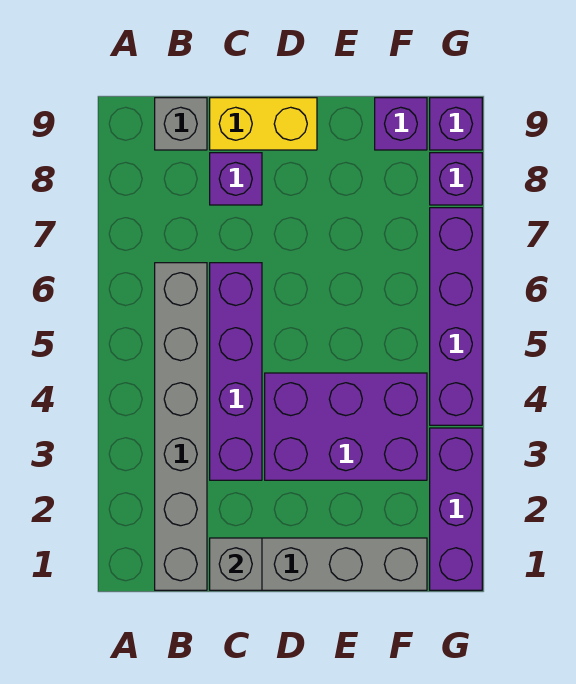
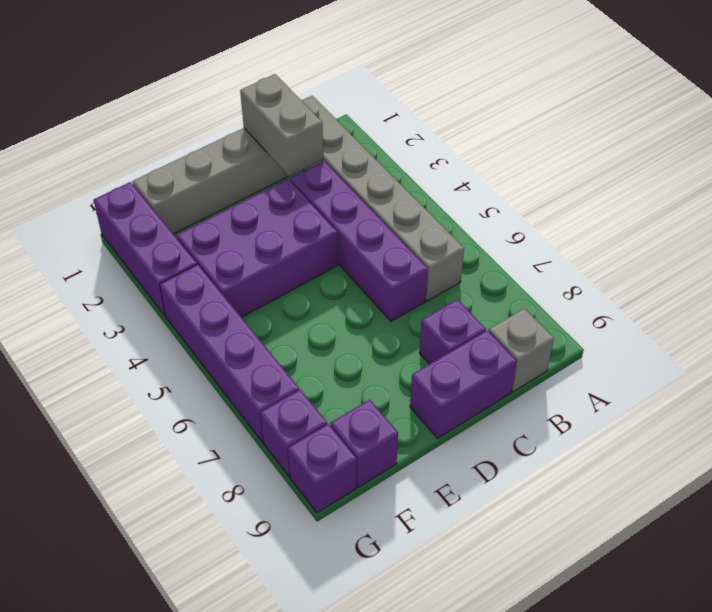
grey 1x1 brick [210,538,262,590] -> grey 1x2 brick [240,74,323,176]
yellow 1x2 brick [210,98,317,150] -> purple 1x2 brick [410,330,517,438]

